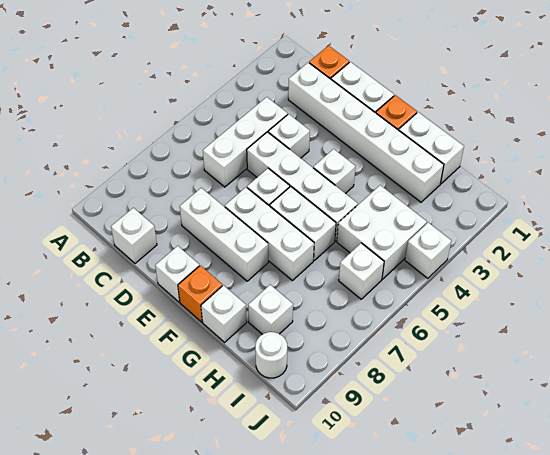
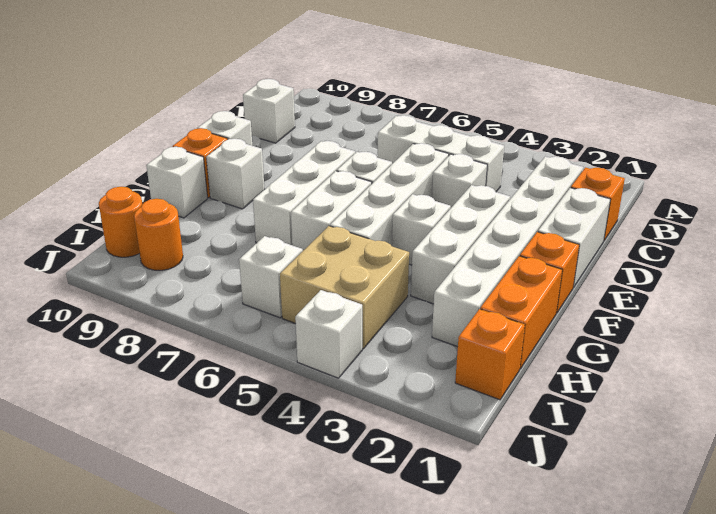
white 1x3 brick [180,188,268,281] -> white 1x3 brick moved to [411,185,510,304]
white 1x2 brick [399,112,464,184] -> orange 1x2 brick [480,256,562,369]
white 2x2 brick [337,185,427,279] -> tan 2x2 brick [280,226,409,349]
white 1x1 brick [248,285,293,334] -> white 1x1 brick moved to [206,139,265,209]
none -> orange 1x1 brick [455,309,525,400]
none -> orange 1x1 round brick [134,199,183,270]
white 1x1 round brick [255,332,287,378] -> orange 1x1 round brick [99,187,142,257]

